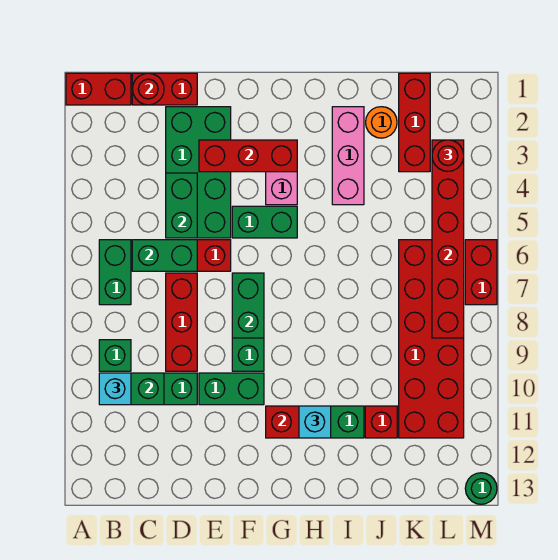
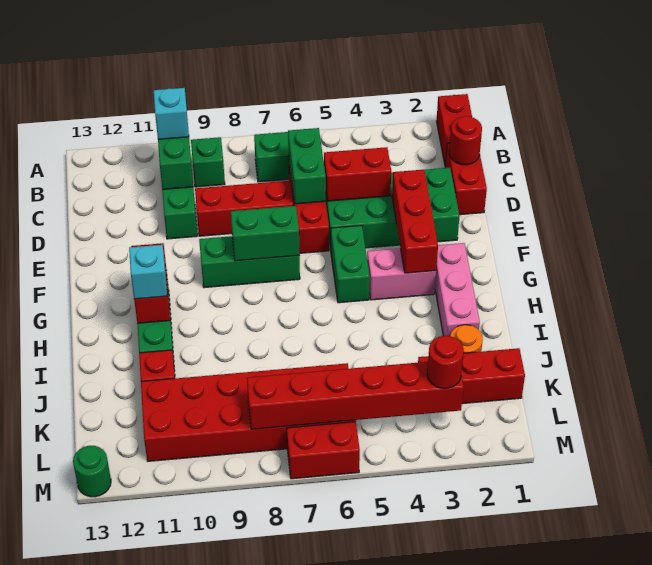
green 1x2 brick [166,173,197,238] -> red 1x2 brick [324,147,391,201]
green 1x2 brick [199,373,264,405] -> none
pink 1x3 brick [332,107,364,205] -> pink 1x3 brick turned to [435,243,480,336]

